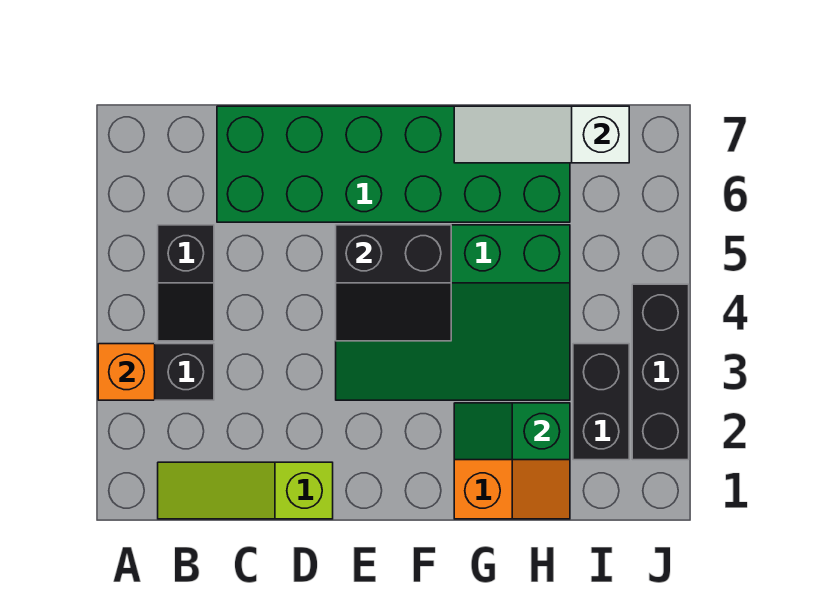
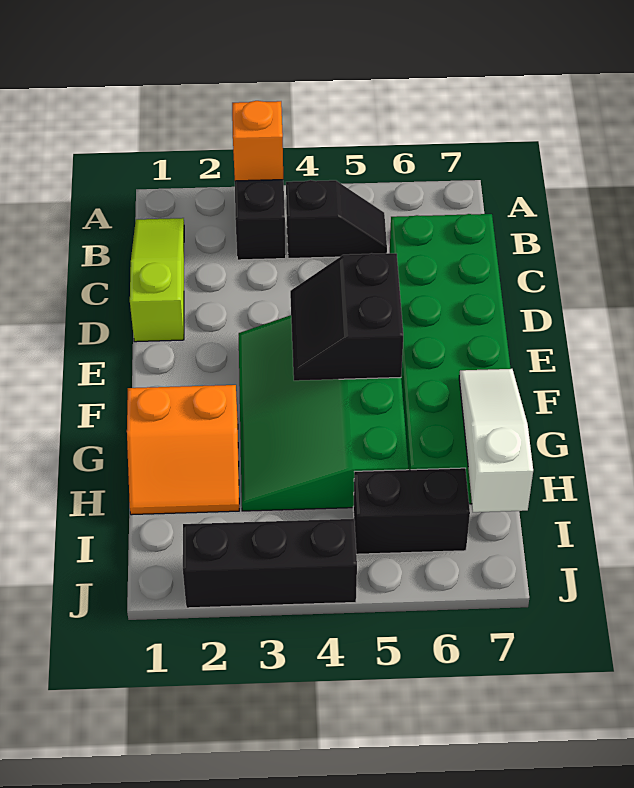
black 1x2 slope [158,225,214,341] -> black 1x2 slope turned to [286,180,387,258]
green 1x2 slope [454,403,570,460] -> none
black 1x2 brick [573,344,629,460] -> black 1x2 brick moved to [353,468,470,554]

